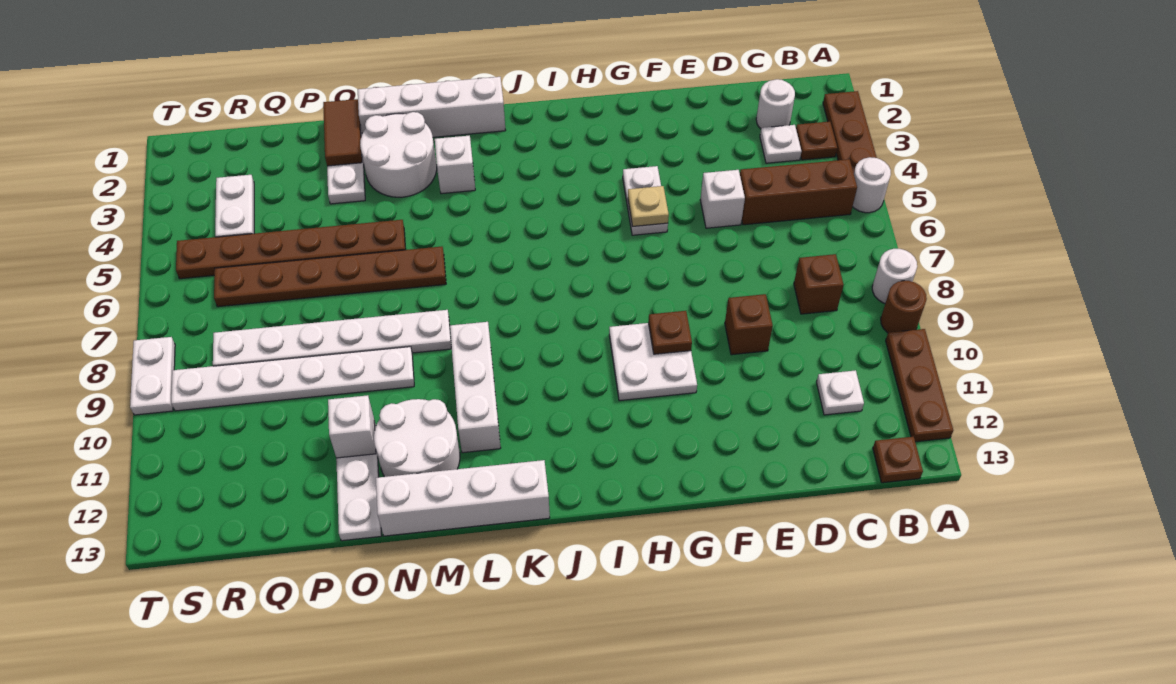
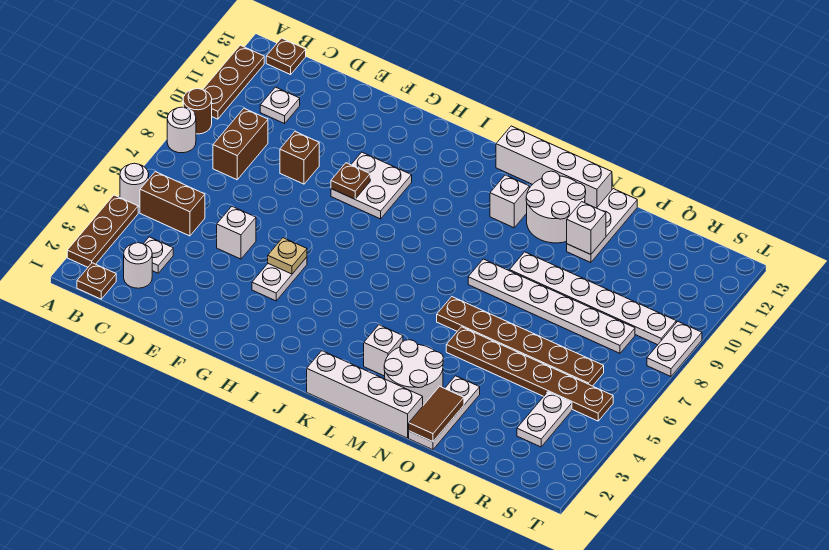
brown 1x1 plate [796,122,837,160] -> brown 1x1 plate moved to [77,263,116,299]
brown 1x3 brick [740,159,857,225] -> brown 1x2 brick [140,172,205,236]
brown 1x1 brick [794,254,844,314] -> brown 1x2 brick [213,108,268,180]
white 1x3 brick [450,322,501,453] -> white 1x1 brick [490,175,529,228]

